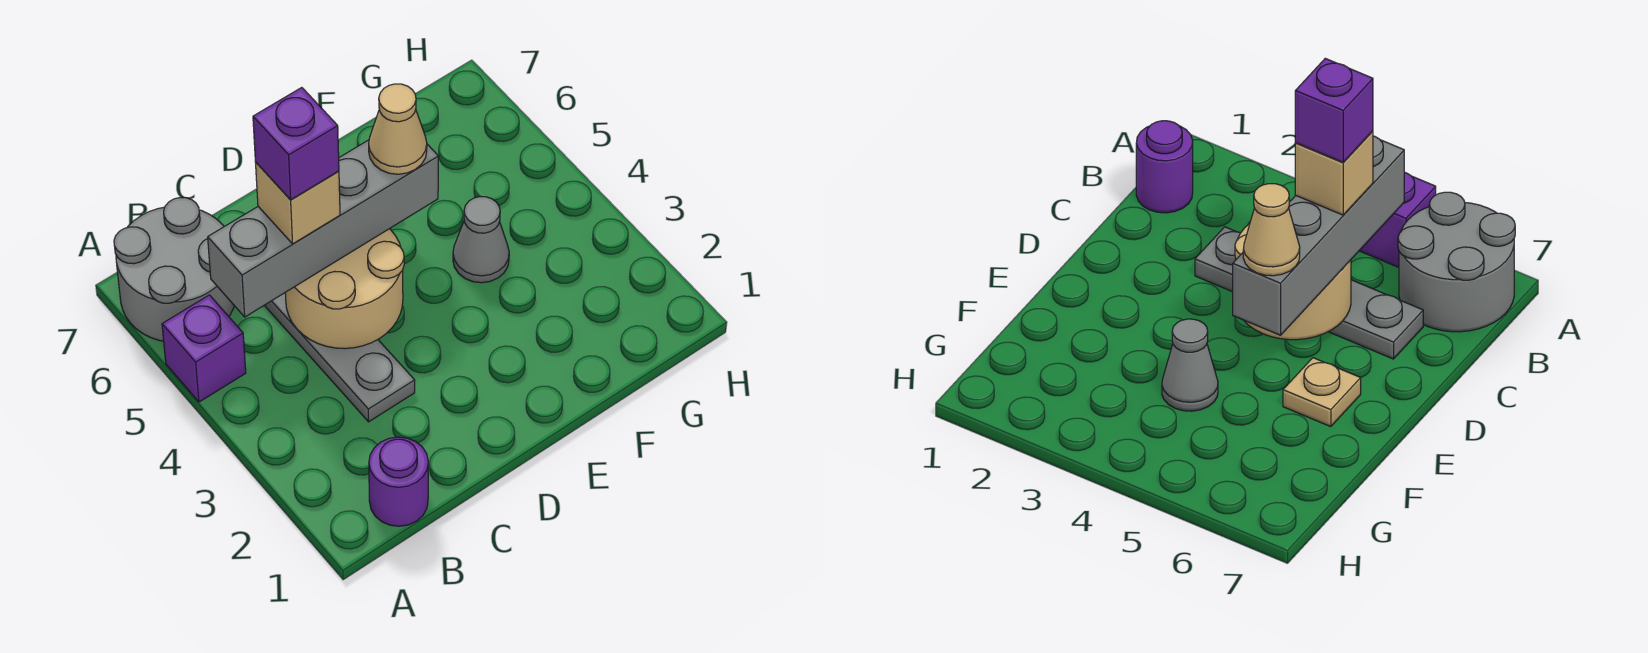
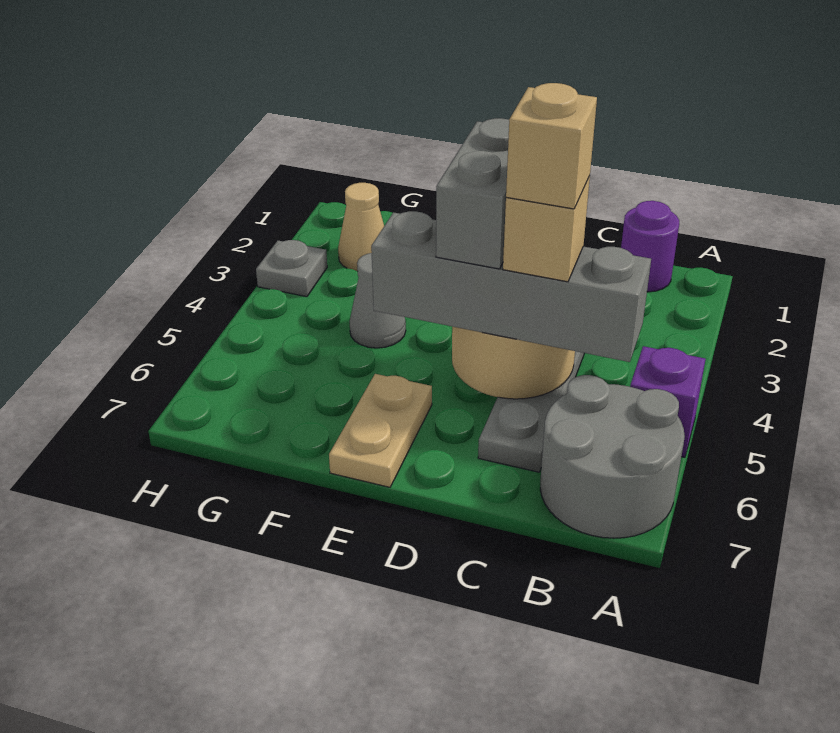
purple 1x1 brick [253,88,339,200] -> tan 1x1 brick [506,83,597,209]
none -> grey 1x2 brick [436,118,509,269]
tan 1x1 cone [369,84,427,174] -> tan 1x1 cone moved to [338,183,384,271]
tan 1x1 plate [1283,358,1361,427] -> tan 1x2 plate [329,374,432,487]
none -> grey 1x1 plate [256,240,327,297]

